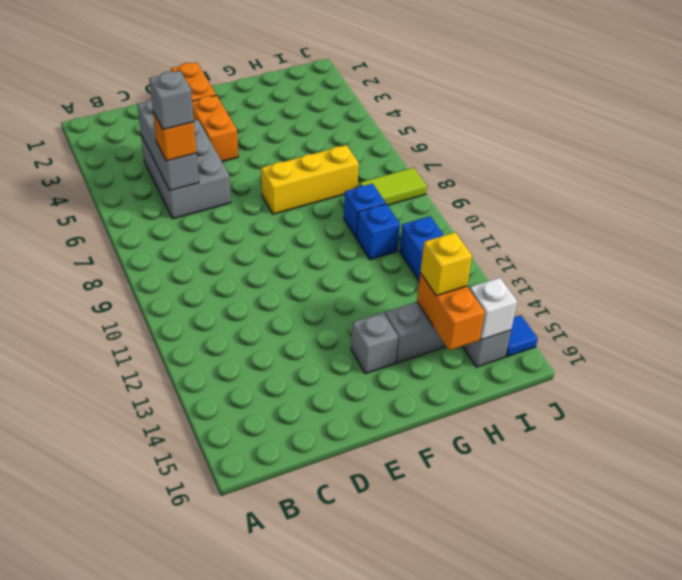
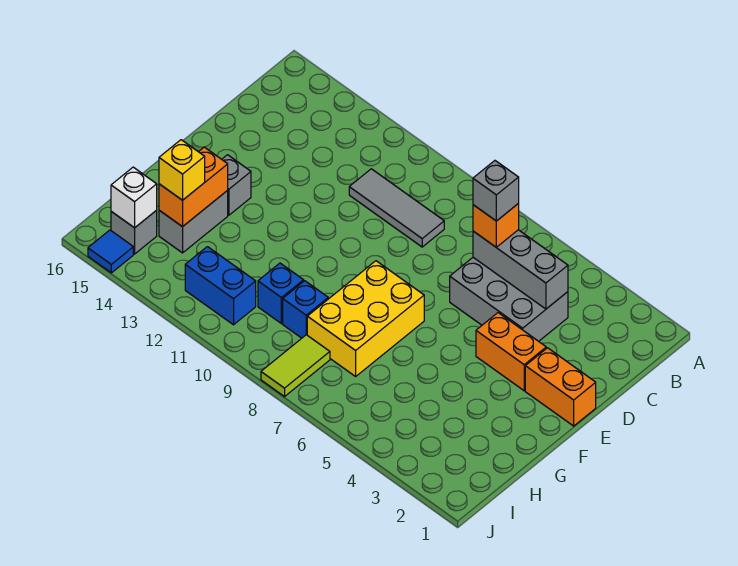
none -> grey 1x3 tile [349,169,444,247]
yellow 1x3 brick [261,145,359,214] -> yellow 2x3 brick [307,261,424,376]
orange 1x2 brick [417,273,485,350] -> orange 1x2 brick turned to [159,147,228,227]

